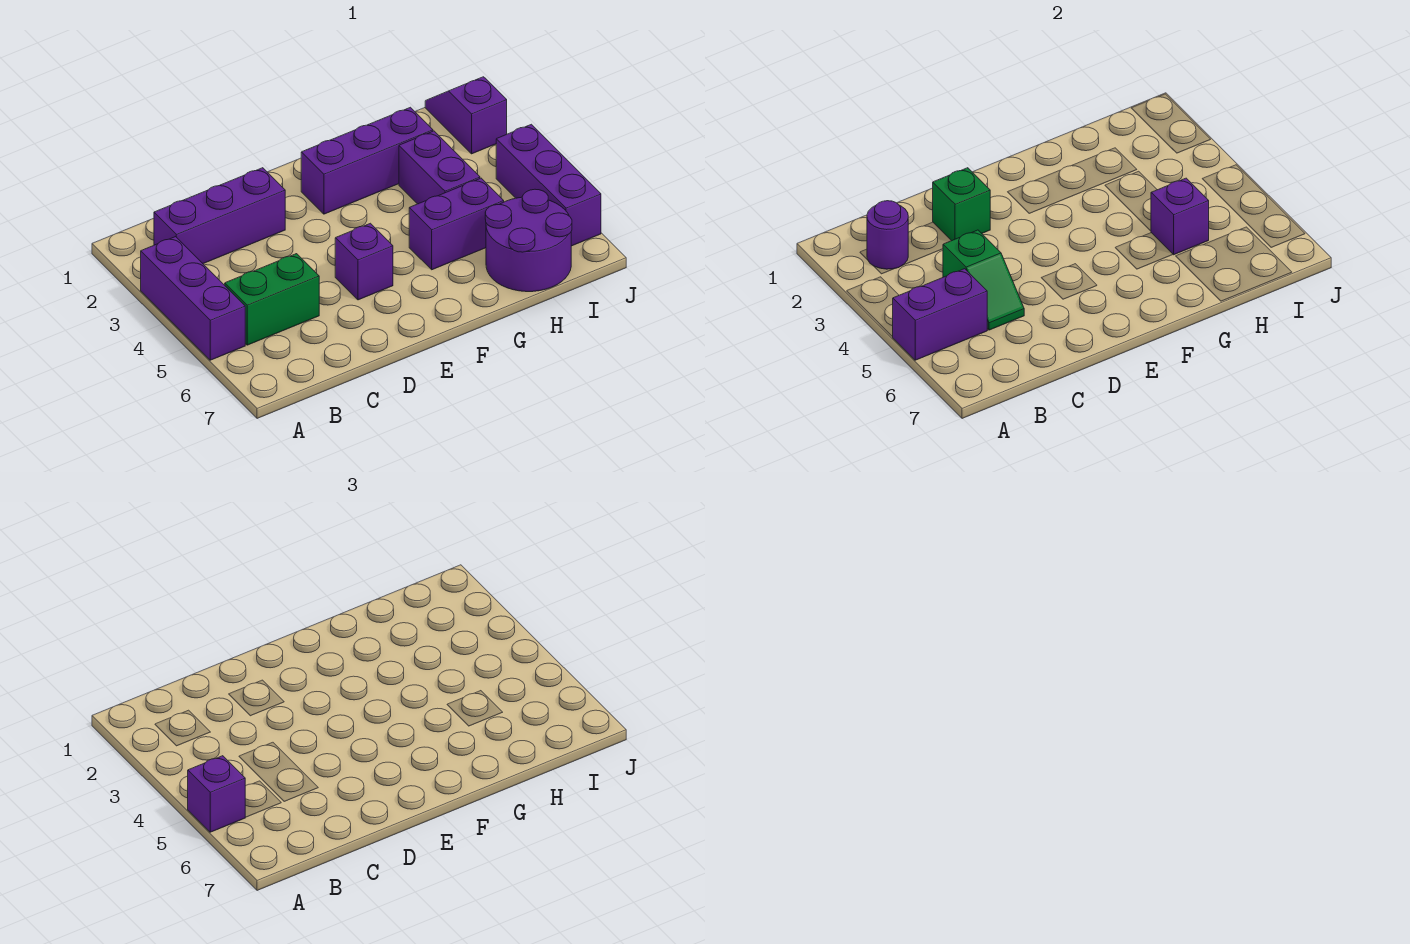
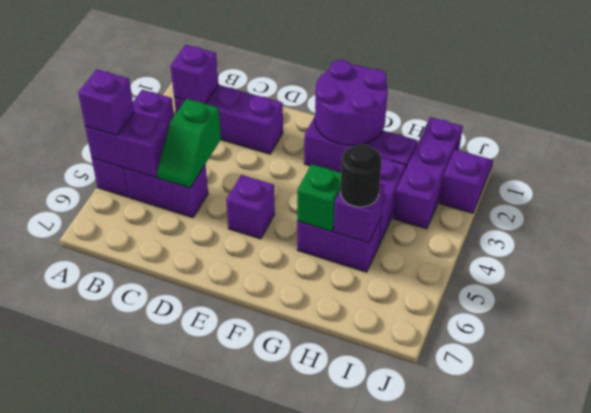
purple 1x1 round brick [867,201,908,269] -> purple 1x1 brick [170,45,218,104]
green 1x2 brick [225,254,319,345] -> purple 1x2 brick [124,164,208,218]
green 1x1 brick [933,168,990,241] -> green 1x1 brick moved to [297,164,341,232]
none -> black 1x1 round brick [340,144,382,207]
purple 2x2 round brick [485,189,572,292] -> purple 2x2 round brick moved to [315,60,388,145]
purple 1x3 brick [496,124,601,246] -> purple 1x3 brick moved to [393,117,463,229]

